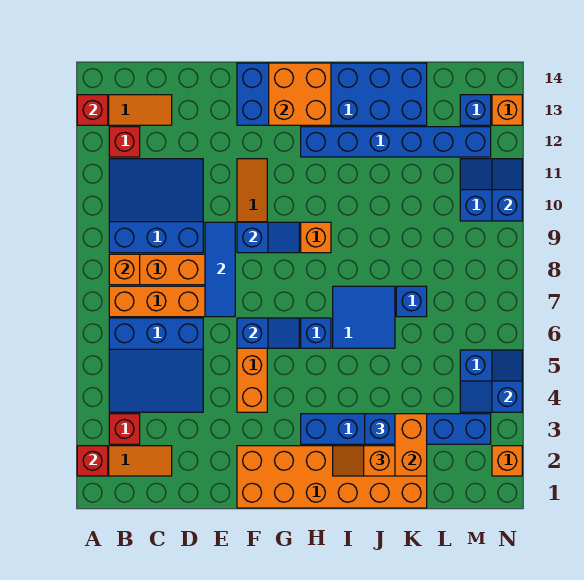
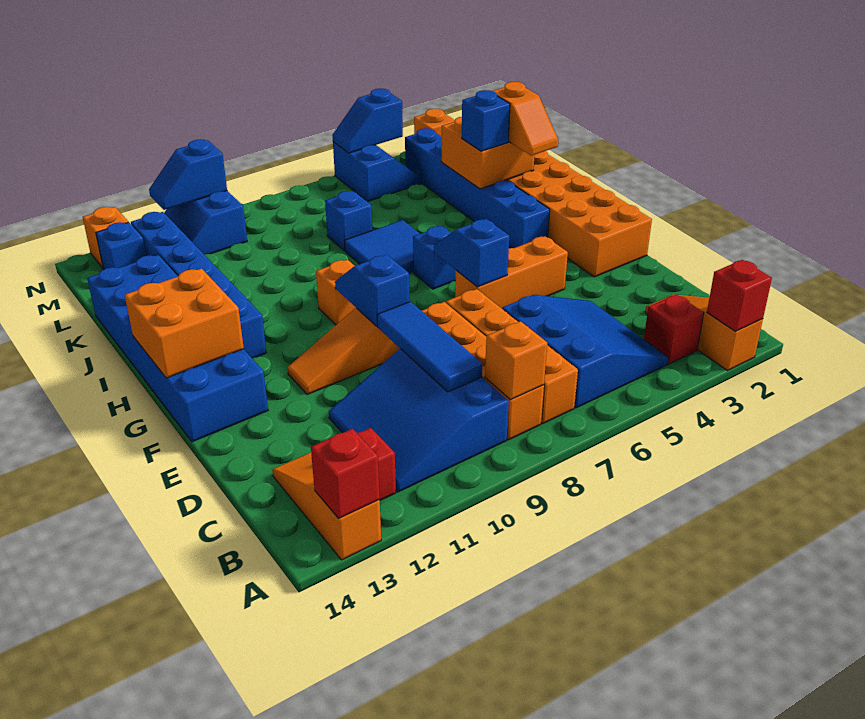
blue 1x3 tile [205,222,235,317] -> blue 1x3 tile turned to [377,302,482,392]

